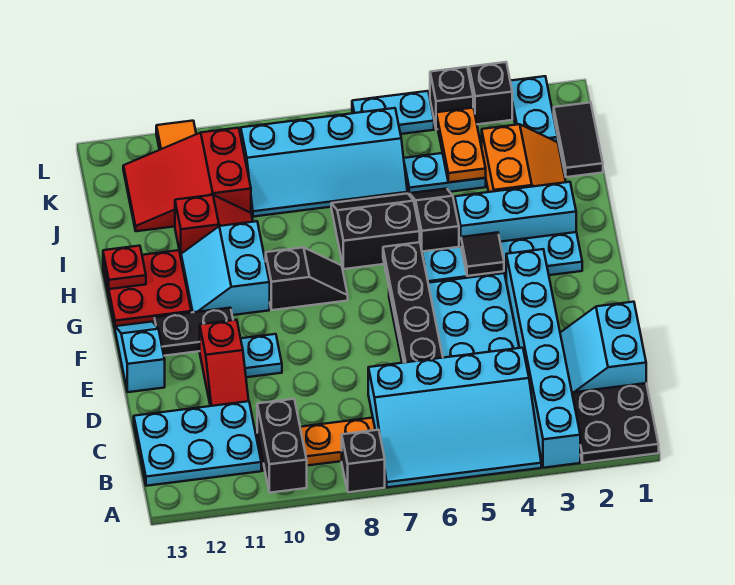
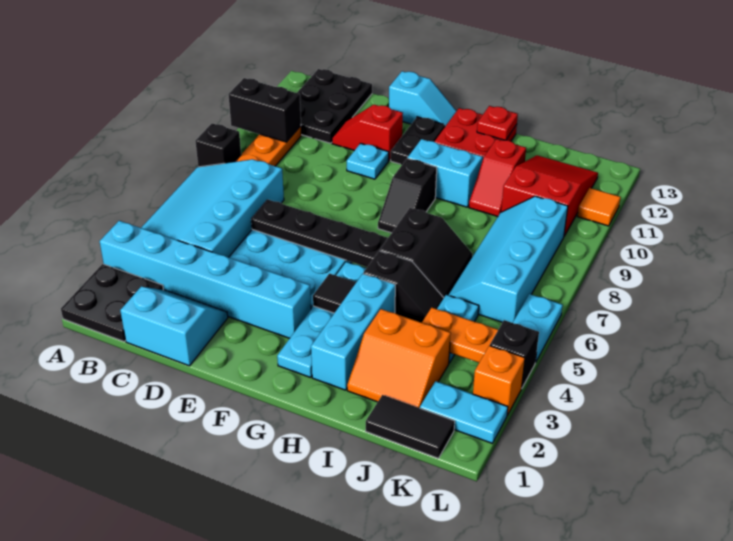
cyan 2x3 plate [134,401,261,486] -> black 2x3 plate [297,69,372,143]
black 1x1 brick [469,62,512,124] -> orange 1x1 brick [473,346,525,415]

